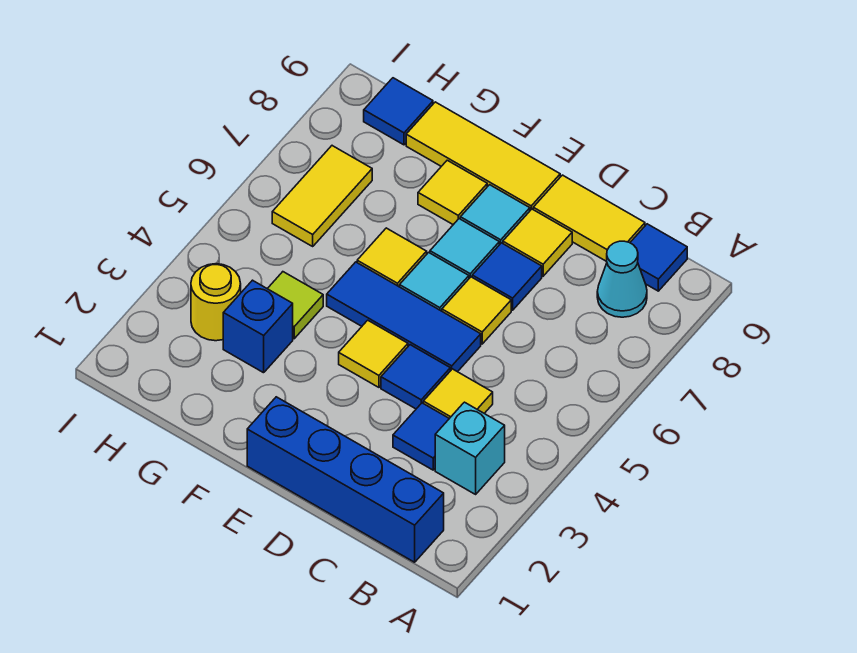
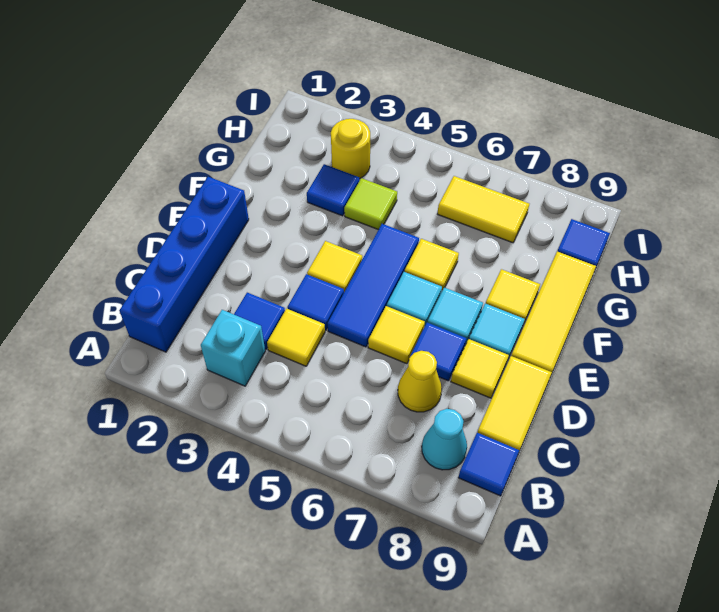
none -> yellow 1x1 cone [398,351,442,412]
blue 1x1 brick [223,280,293,373] -> blue 1x1 tile [307,164,359,216]

